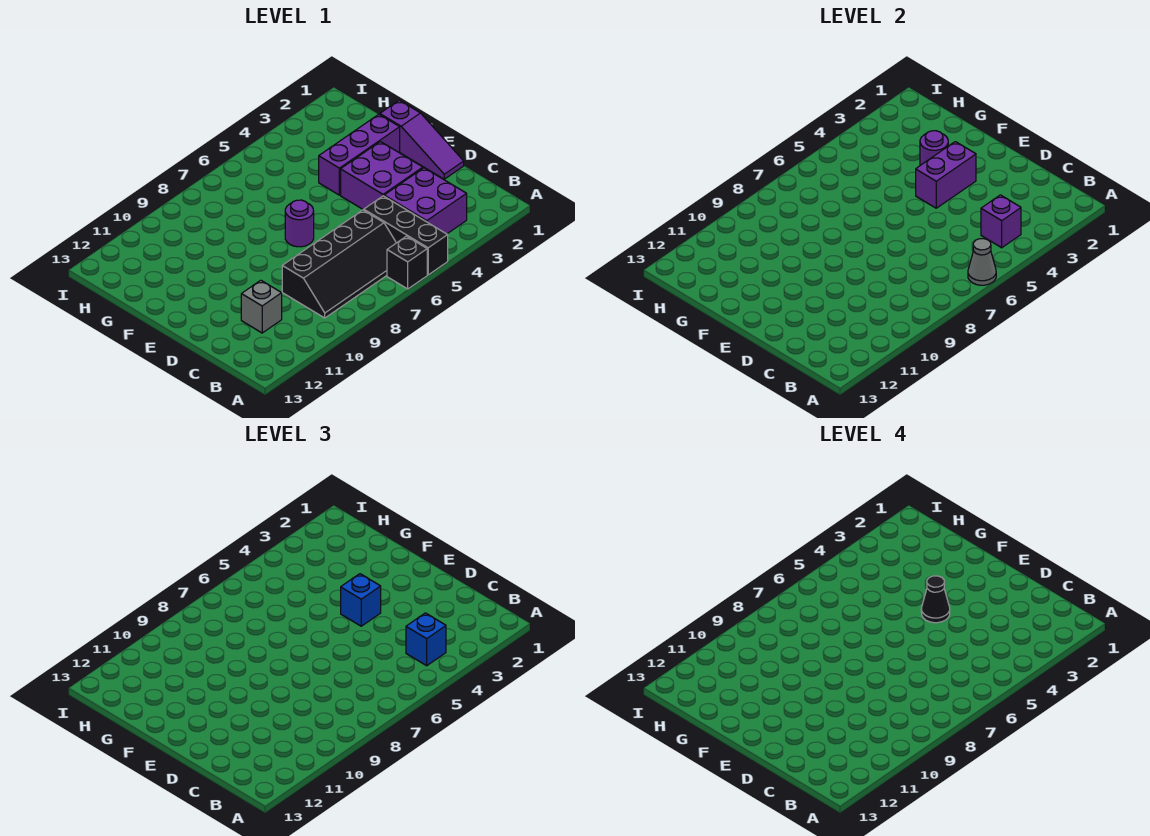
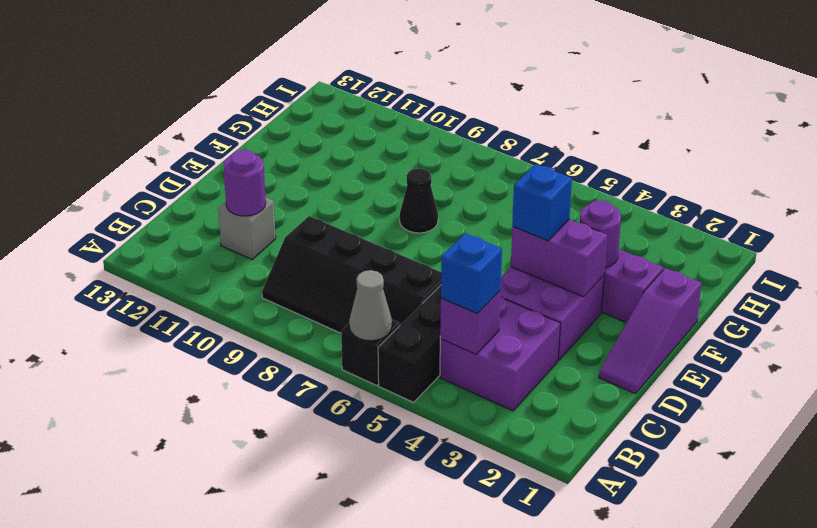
black 1x1 cone [921,576,950,623] -> black 1x1 cone moved to [400,168,438,233]
purple 1x1 round brick [285,200,314,247] -> purple 1x1 round brick moved to [223,150,266,216]

